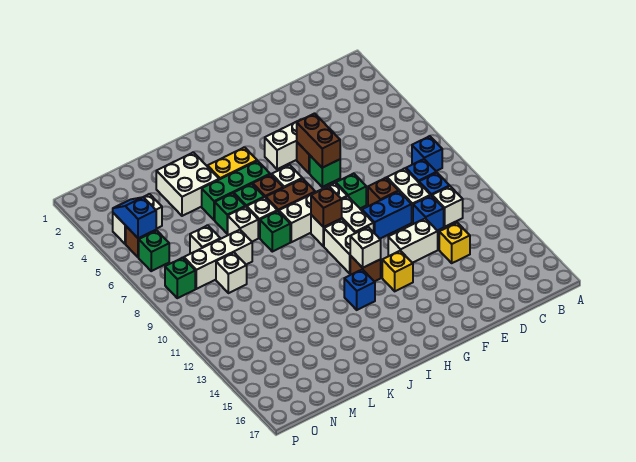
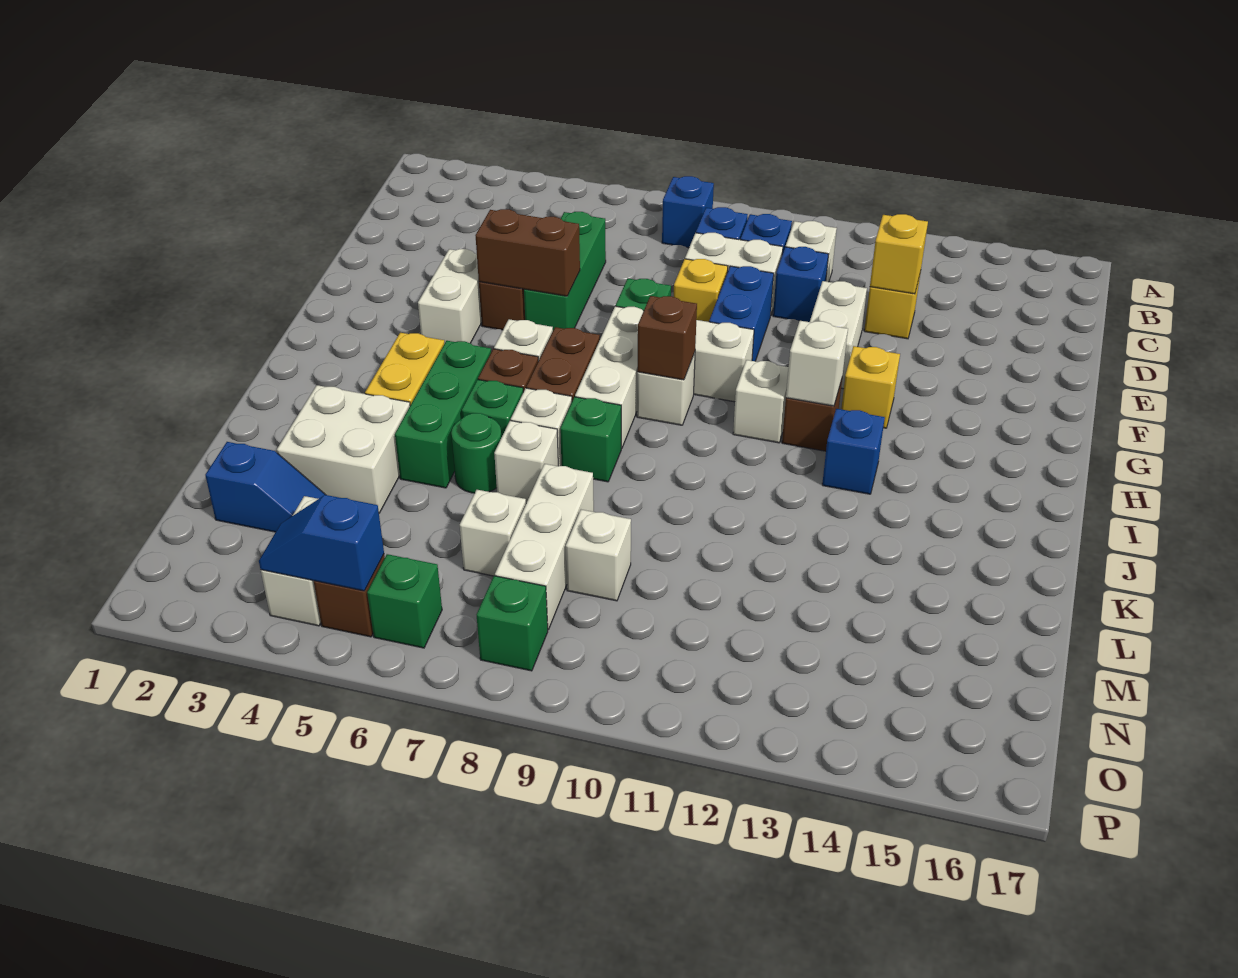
none -> yellow 1x1 brick [870,214,928,294]
brown 1x1 brick [368,178,398,206] -> yellow 1x1 brick [674,259,728,322]
green 1x1 brick [310,156,340,187] -> green 1x3 brick [524,212,606,330]
white 1x2 brick [324,220,355,273] -> white 1x1 brick [733,360,789,443]
green 1x1 brick [215,193,245,233] -> green 1x1 round brick [451,413,501,493]
none -> blue 1x2 slope [205,442,325,532]

